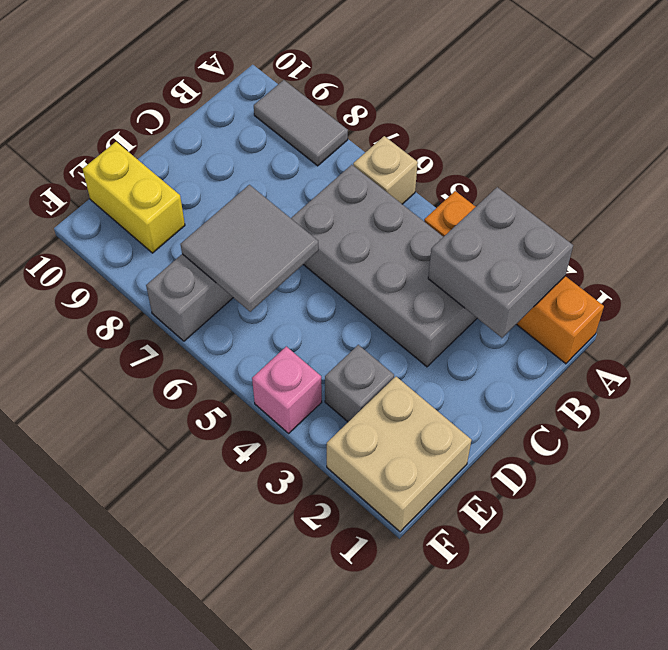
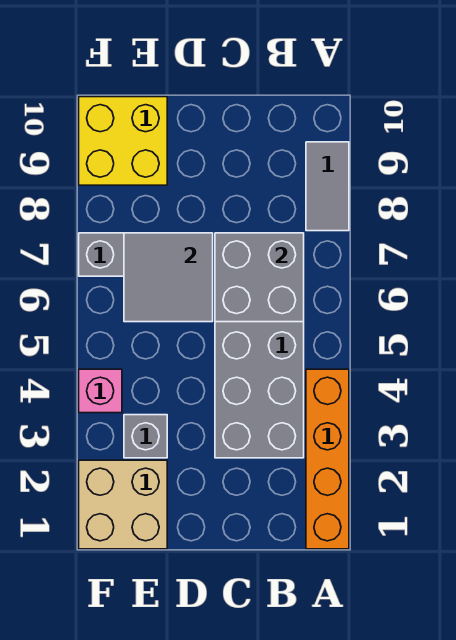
grey 2x2 brick [428,187,573,338] -> grey 2x2 brick moved to [215,233,304,322]
tan 1x1 brick [353,136,418,204] -> none
yellow 1x2 brick [83,142,185,253] -> yellow 2x2 brick [79,97,167,185]

